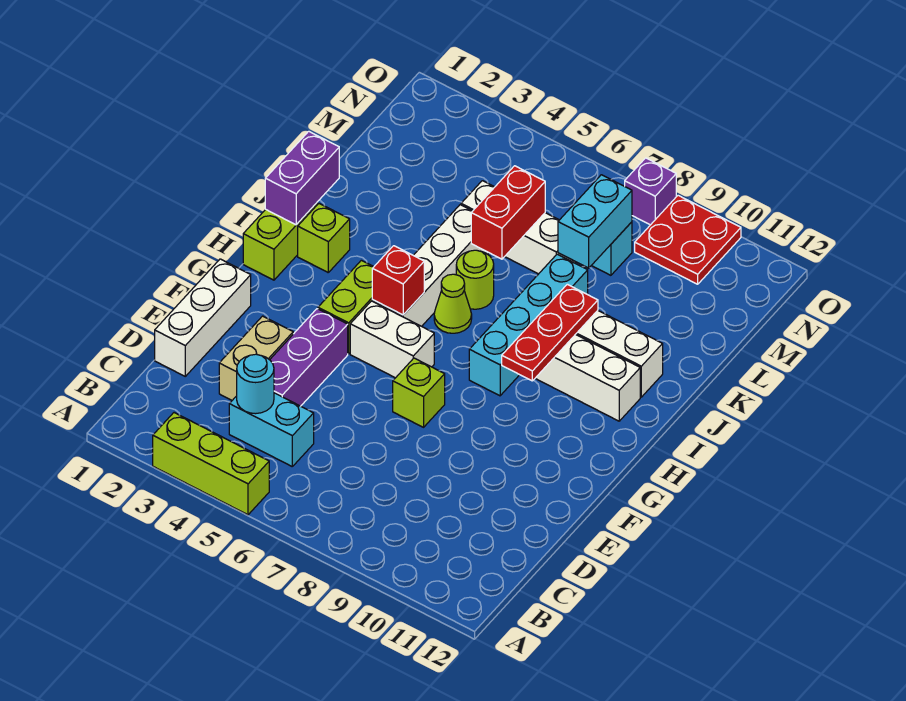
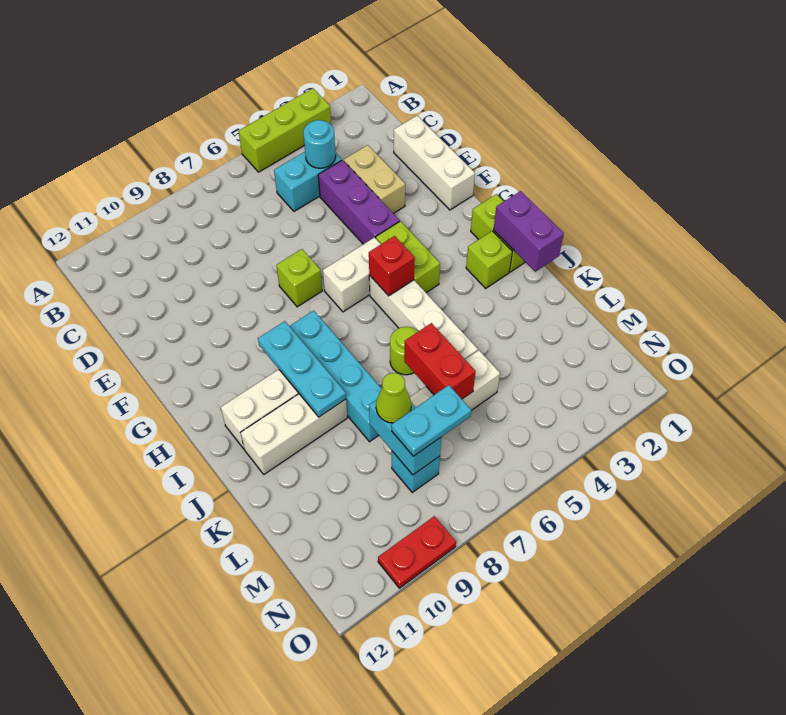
red 1x3 plate [502,284,598,381] -> cyan 1x3 plate [258,321,346,417]
lime 1x1 cone [434,274,472,333] -> lime 1x1 cone moved to [376,373,411,423]
none -> cyan 1x2 plate [391,385,471,456]
red 2x2 plate [635,195,741,284] -> red 1x2 plate [378,516,456,588]
purple 1x1 brick [625,158,676,225] -> none

